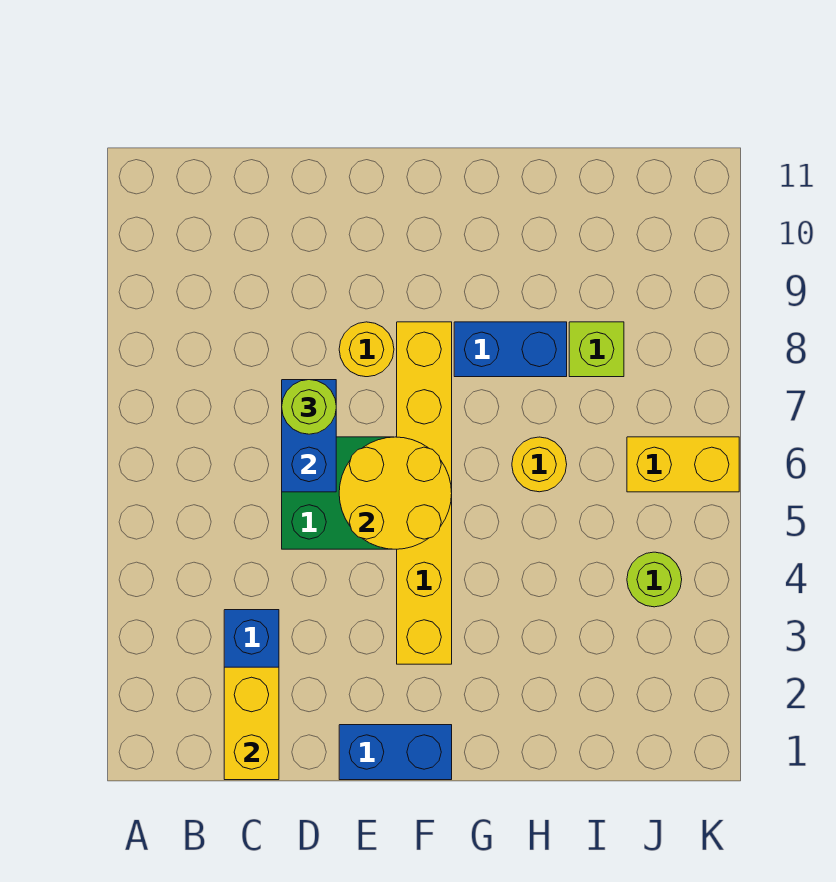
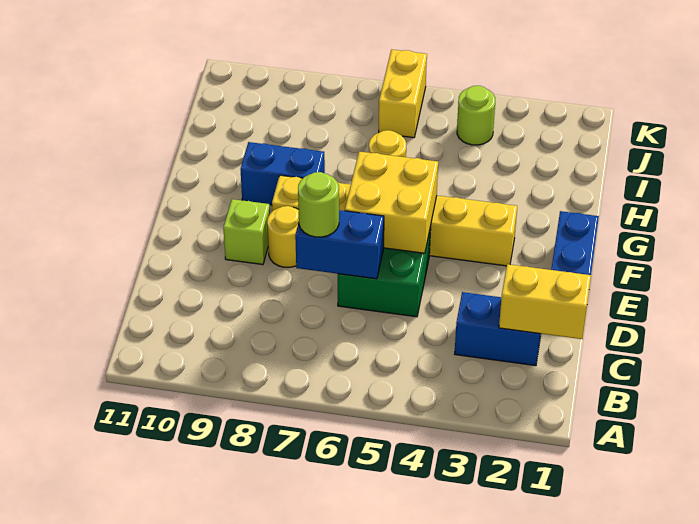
yellow 2x2 round brick [339,437,452,549] -> yellow 2x2 brick [345,151,438,253]
blue 1x2 brick [454,322,567,377] -> blue 1x2 brick turned to [240,142,325,205]
lime 1x1 brick [569,322,624,377] -> lime 1x1 brick moved to [223,199,270,265]

